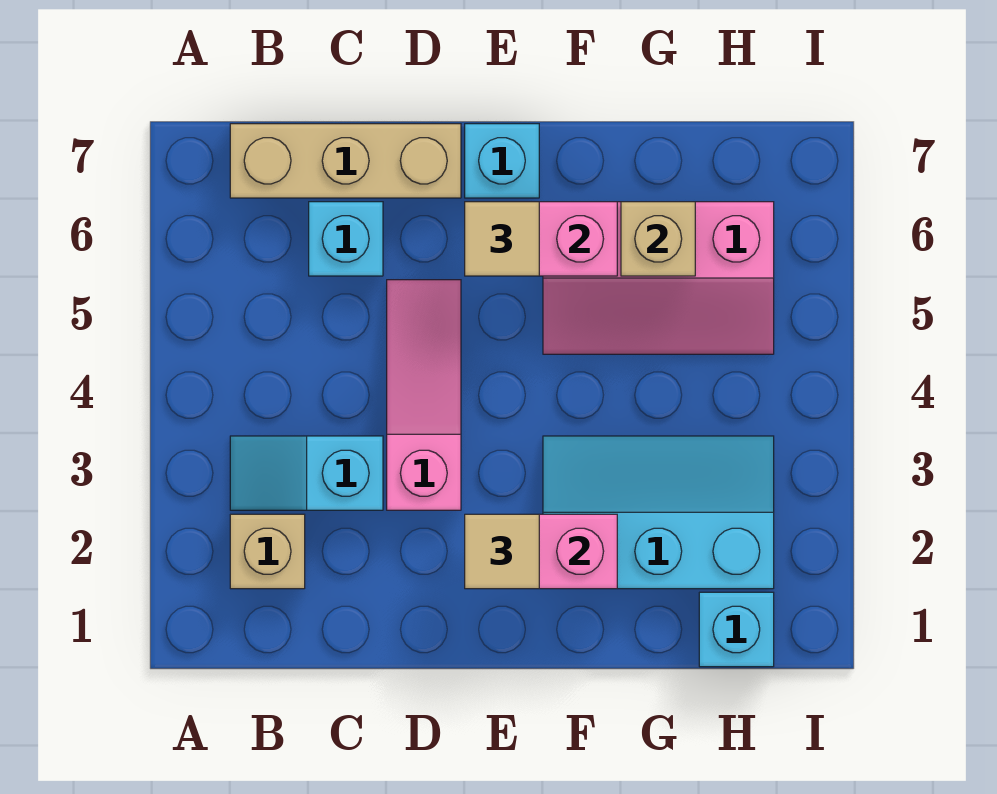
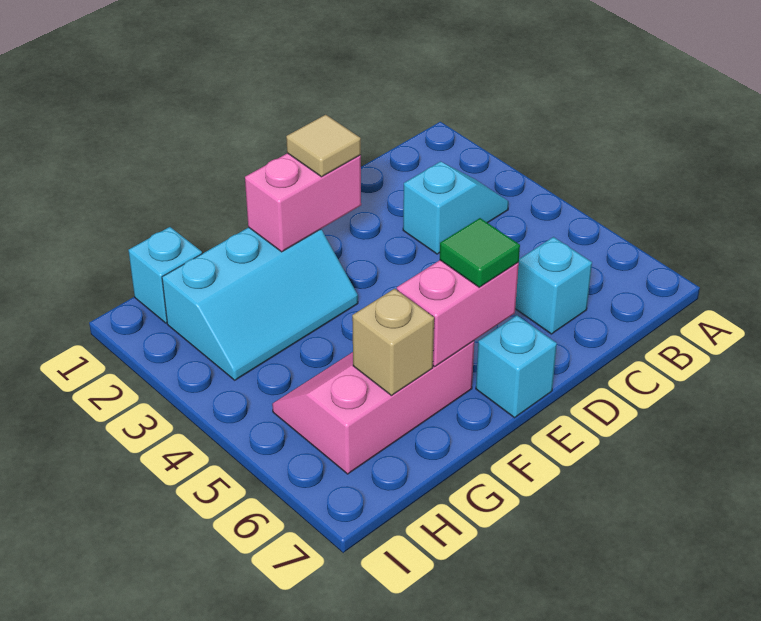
tan 1x1 brick [230,514,305,589] -> none
tan 1x3 brick [230,124,461,198] -> none
pink 1x3 slope [387,280,461,510] -> none
tan 1x1 tile [465,202,539,276] -> green 1x1 tile [440,218,520,287]

